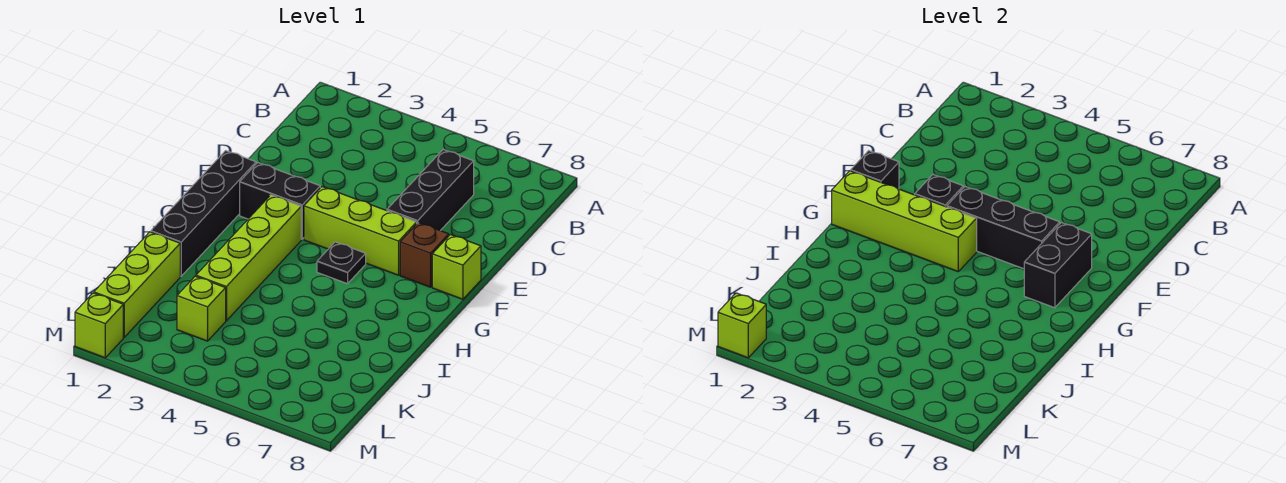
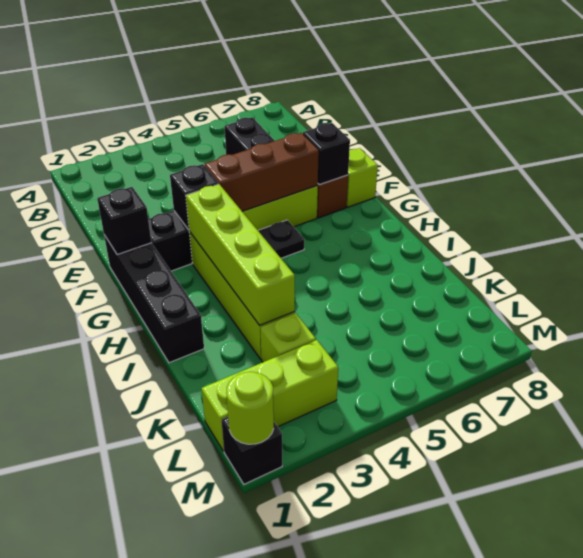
black 1x3 brick [947,187,1060,269] -> brown 1x3 brick [205,133,319,211]
black 1x2 brick [1024,223,1092,308] -> black 1x1 brick [303,123,350,185]
lime 1x4 brick [832,171,977,271] -> lime 1x4 brick turned to [186,184,295,326]
lime 1x3 brick [94,232,180,337] -> lime 1x3 brick turned to [202,340,338,451]
lime 1x1 brick [75,293,123,358] -> black 1x1 brick [222,417,282,484]
lime 1x1 brick [718,293,766,358] -> lime 1x1 round brick [226,372,274,444]

